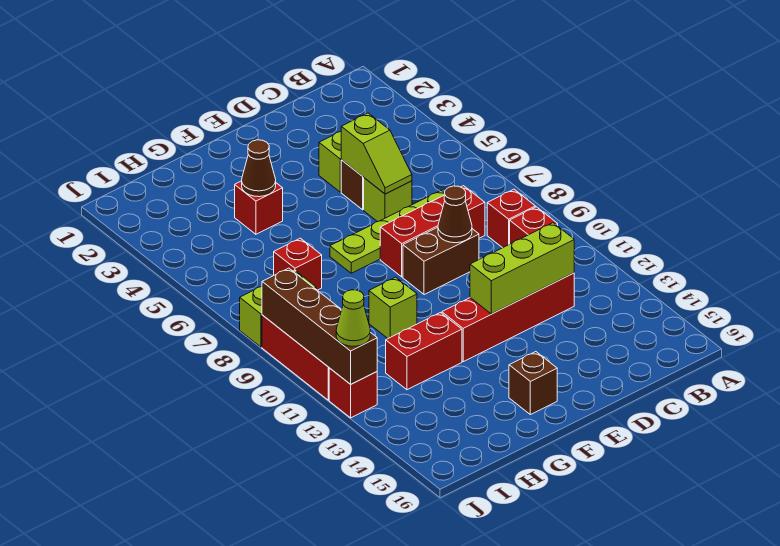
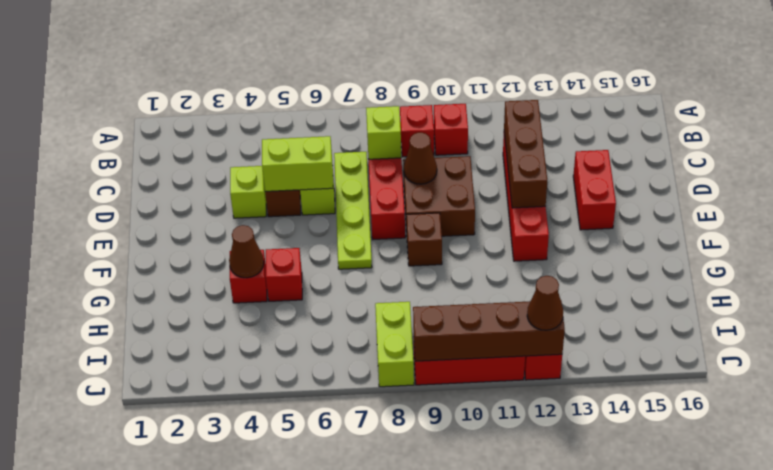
lime 1x3 brick [470,223,574,314] -> brown 1x3 brick [504,100,547,208]
lime 1x2 slope [341,113,412,194] -> lime 1x2 brick [262,136,333,191]
brown 1x2 brick [403,227,479,295] -> brown 2x2 brick [403,156,475,236]
brown 1x1 brick [509,352,557,415] -> brown 1x1 brick moved to [406,213,442,266]
lime 1x1 brick [369,277,417,338] -> lime 1x1 brick moved to [366,106,401,159]
red 1x2 brick [386,313,462,390] -> red 1x2 brick moved to [573,150,616,230]
red 1x1 brick [274,238,322,290] -> red 1x1 brick moved to [266,248,302,301]
lime 1x1 cone [336,290,370,346] -> brown 1x1 cone [527,276,563,330]

